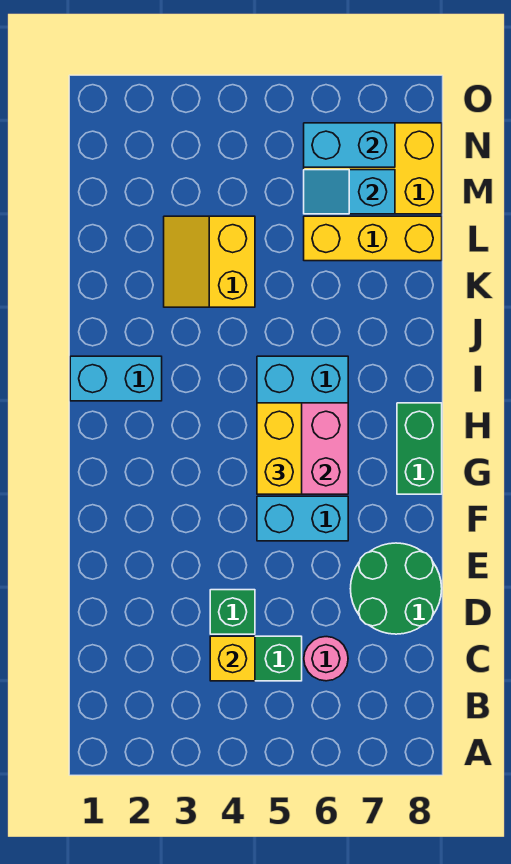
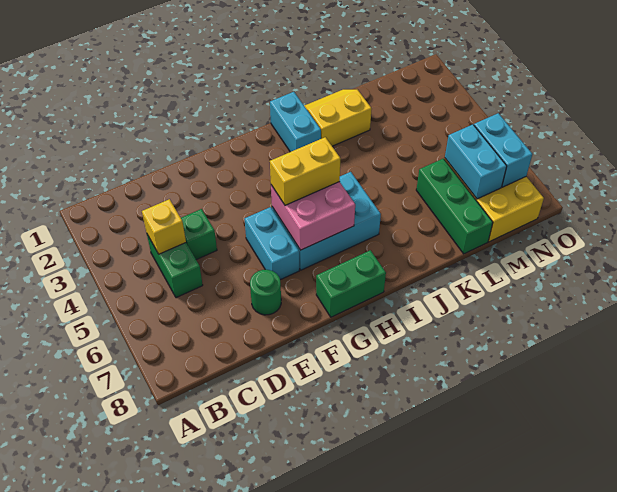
pink 1x1 round brick [304,637,348,681] -> none
green 2x2 round brick [350,543,442,634] -> green 1x1 round brick [250,270,281,315]
yellow 2x2 slope [164,216,255,307] -> yellow 2x2 slope moved to [304,89,372,146]
yellow 1x3 brick [304,216,442,261] -> green 1x3 brick [416,159,493,254]
cyan 1x2 slope [304,170,395,214] -> cyan 1x2 brick [445,125,507,199]

